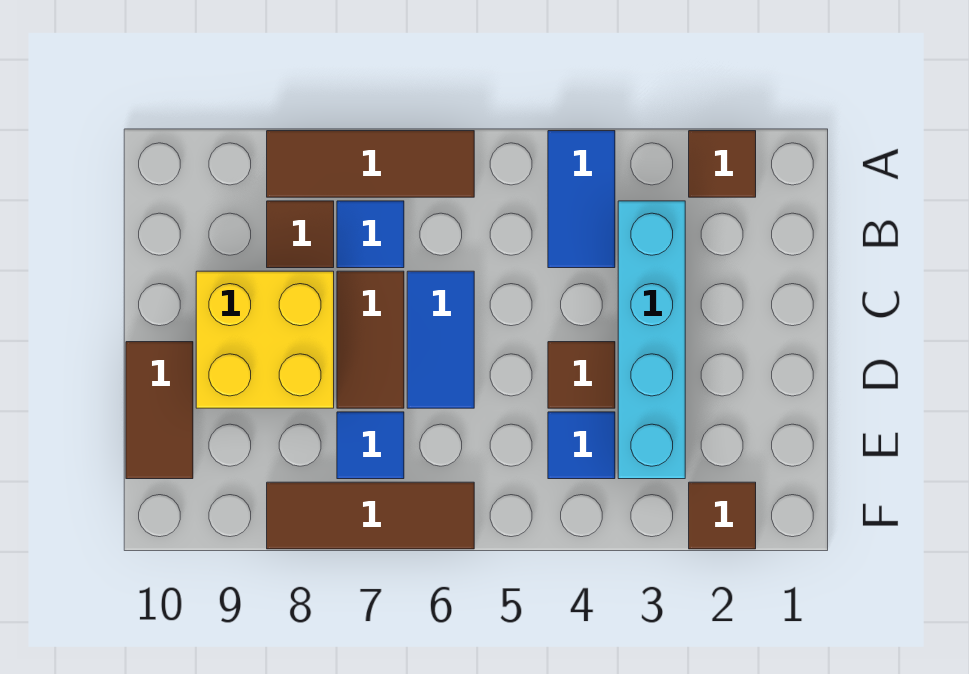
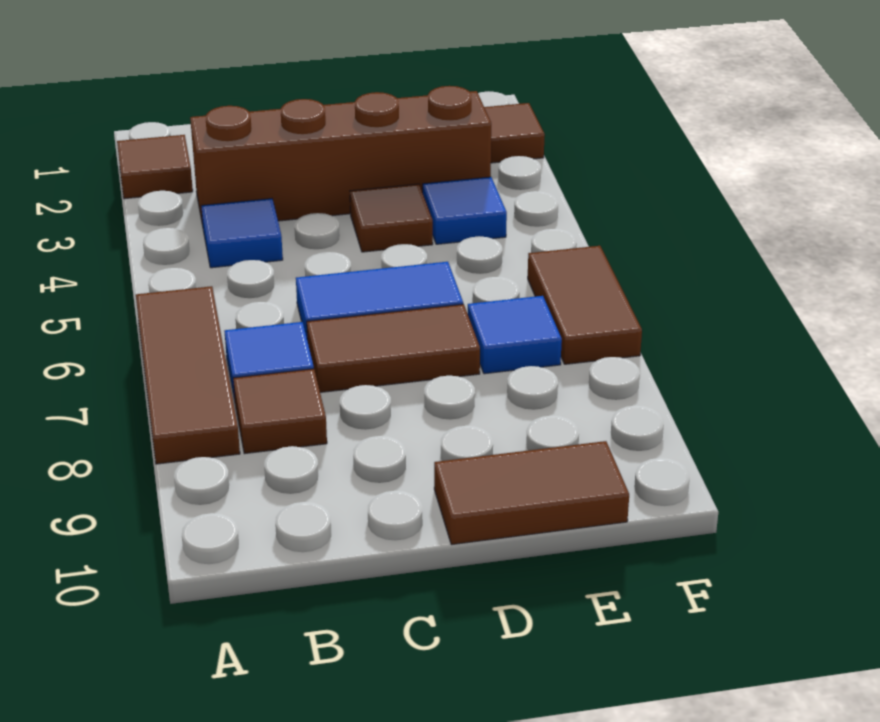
blue 1x2 tile [548,131,615,268] -> blue 1x1 tile [201,199,283,268]
cyan 1x4 brick [618,201,685,479] -> brown 1x4 brick [190,86,491,225]
yellow 2x2 brick [196,271,334,408] -> none
brown 1x3 tile [267,482,474,549] -> brown 1x2 tile [528,246,642,364]

